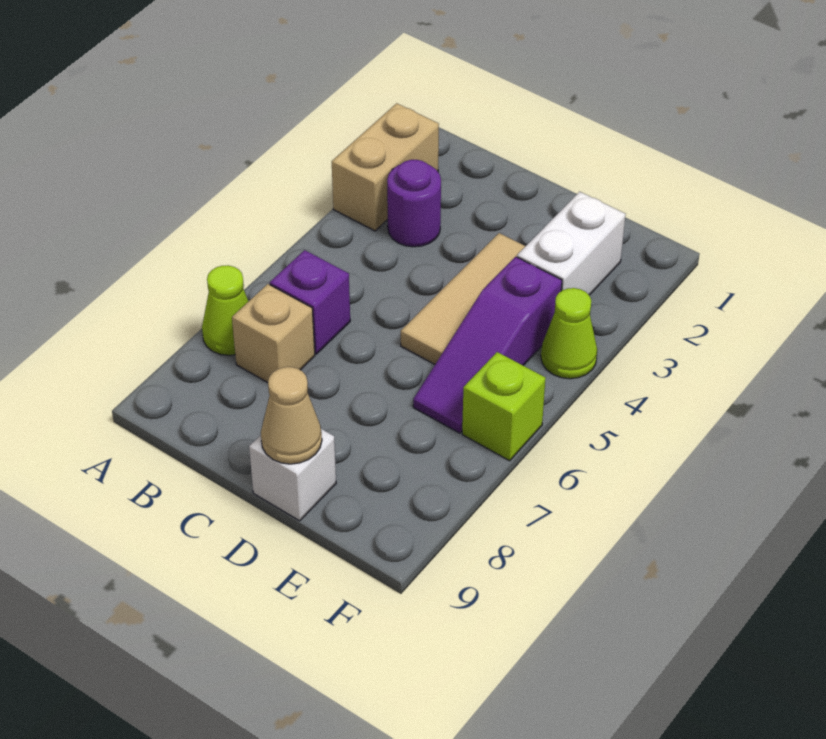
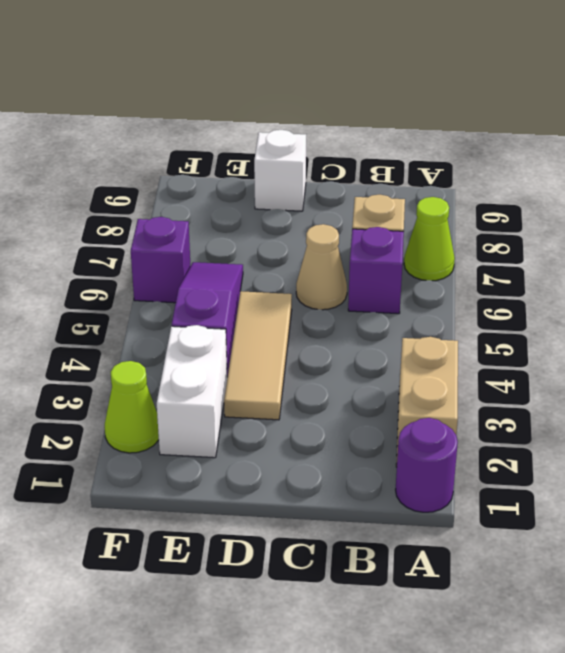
purple 1x1 round brick [387,160,441,247] -> purple 1x1 round brick moved to [396,418,458,512]
tan 1x1 cone [261,367,322,464] -> tan 1x1 cone moved to [296,224,347,310]
lime 1x1 cone [541,288,597,379] -> lime 1x1 cone moved to [105,361,159,453]
lime 1x1 brick [462,352,546,461] -> purple 1x1 brick [131,217,190,303]

